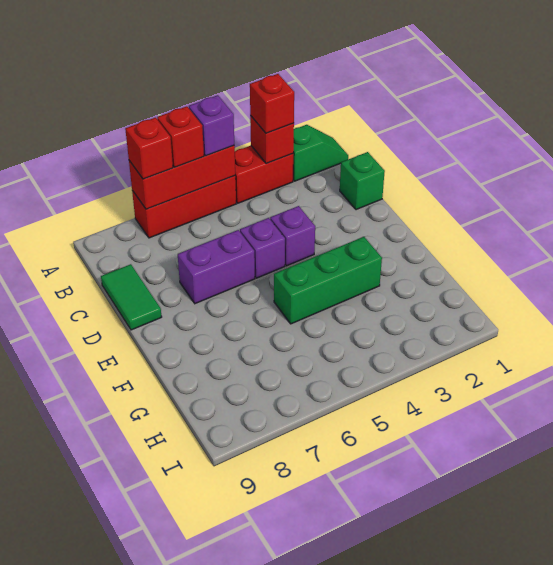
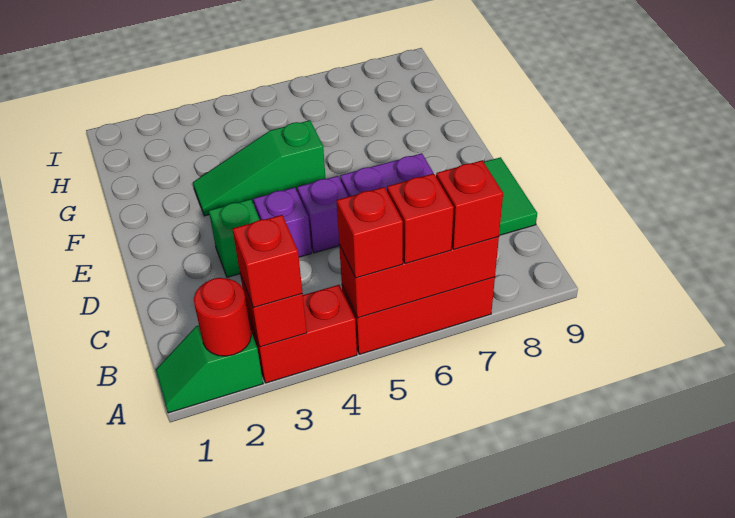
none -> red 1x1 round brick [194,278,251,356]
purple 1x1 brick [189,95,234,156] -> red 1x1 brick [336,187,403,278]
green 1x1 brick [340,152,385,210] -> green 1x1 brick moved to [209,199,260,277]
green 1x3 brick [274,237,382,324] -> green 1x3 slope [193,120,326,216]

